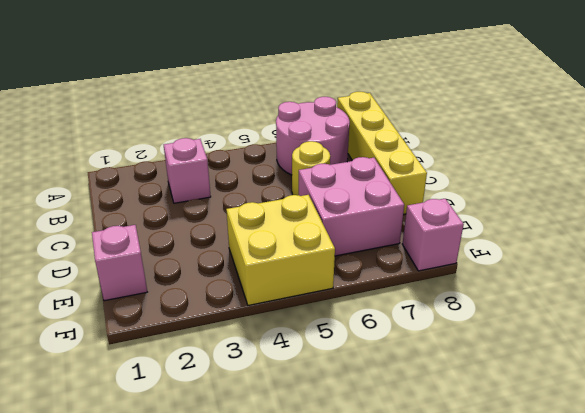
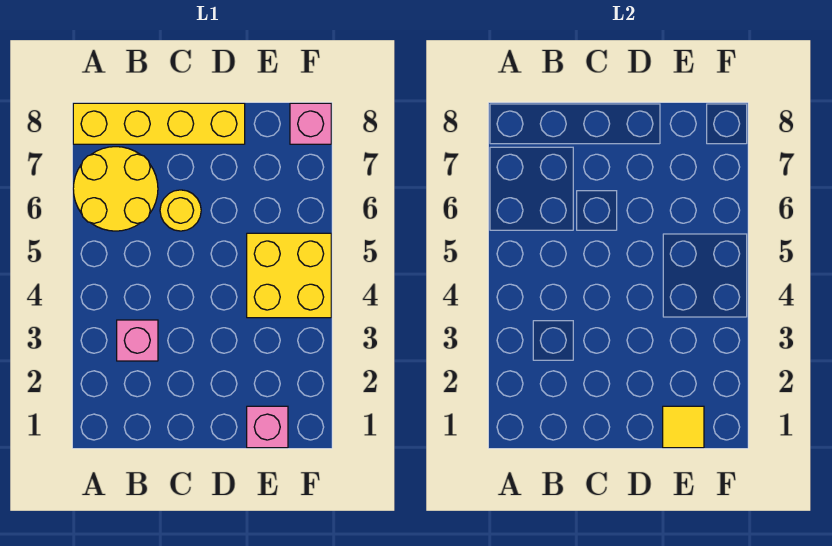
pink 2x2 round brick [276,97,350,175] -> yellow 2x2 round brick [73,147,158,231]
pink 2x2 brick [299,157,404,256] -> none
none -> yellow 1x1 tile [663,406,704,448]

